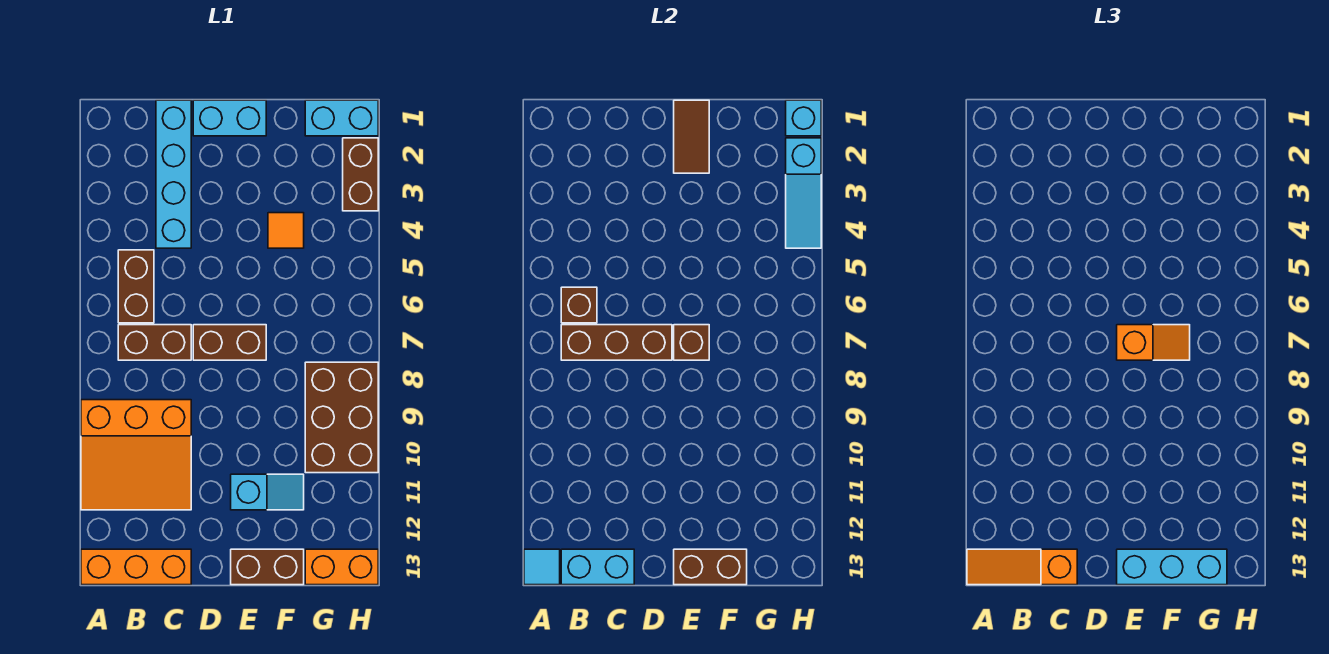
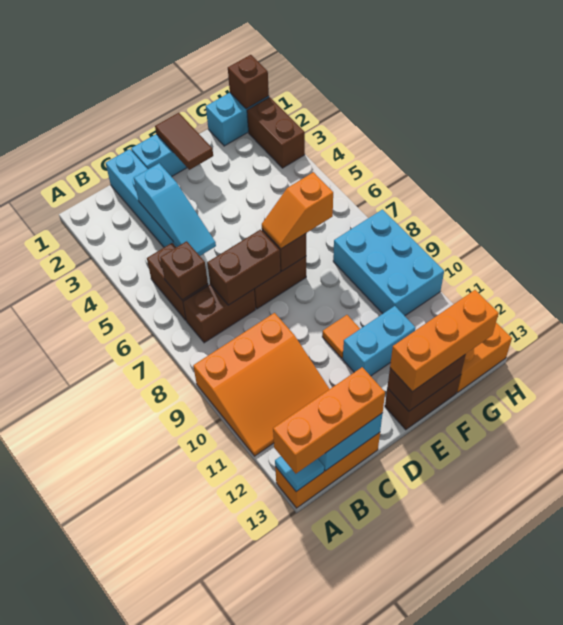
orange 1x3 slope [967,549,1077,585] -> orange 1x3 brick [273,367,385,474]
brown 1x3 brick [561,325,672,360] -> brown 1x2 brick [207,230,280,305]
orange 1x2 slope [1117,325,1190,360] -> orange 1x2 slope turned to [262,172,333,249]
cyan 1x2 slope [231,474,304,510] -> cyan 1x2 brick [343,306,415,376]
cyan 1x3 brick [1117,549,1227,585] -> orange 1x3 brick [390,290,499,392]
orange 1x1 tile [268,213,304,248] -> orange 1x1 tile moved to [322,315,360,358]
brown 2x3 brick [305,362,378,473] -> cyan 2x3 brick [333,210,444,316]
cyan 1x1 brick [786,100,821,136] -> brown 1x1 brick [228,55,269,109]
cyan 1x3 slope [786,138,821,248] -> cyan 1x3 slope moved to [134,163,216,256]

